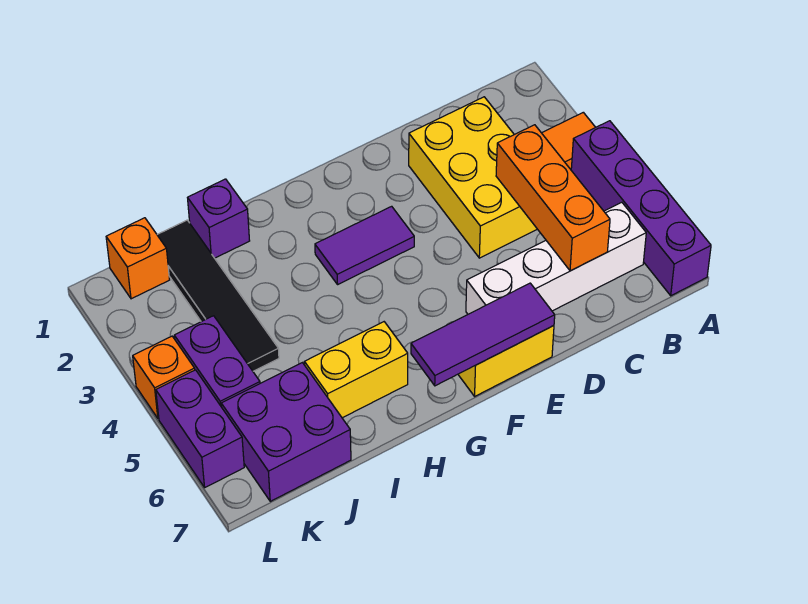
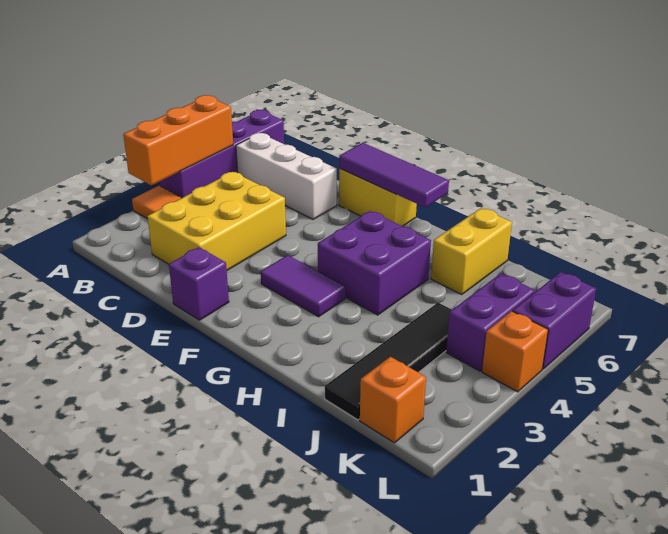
white 1x4 brick [466,202,646,314] -> white 1x3 brick [236,133,337,219]
orange 1x3 brick [496,125,610,271] -> orange 1x3 brick moved to [123,95,233,185]
yellow 1x2 brick [305,322,408,418] -> yellow 1x2 brick turned to [431,208,512,294]
purple 1x1 brick [188,179,250,258] -> purple 1x1 brick moved to [169,247,229,320]
purple 2x2 brick [221,363,351,501] -> purple 2x2 brick moved to [318,211,431,315]

